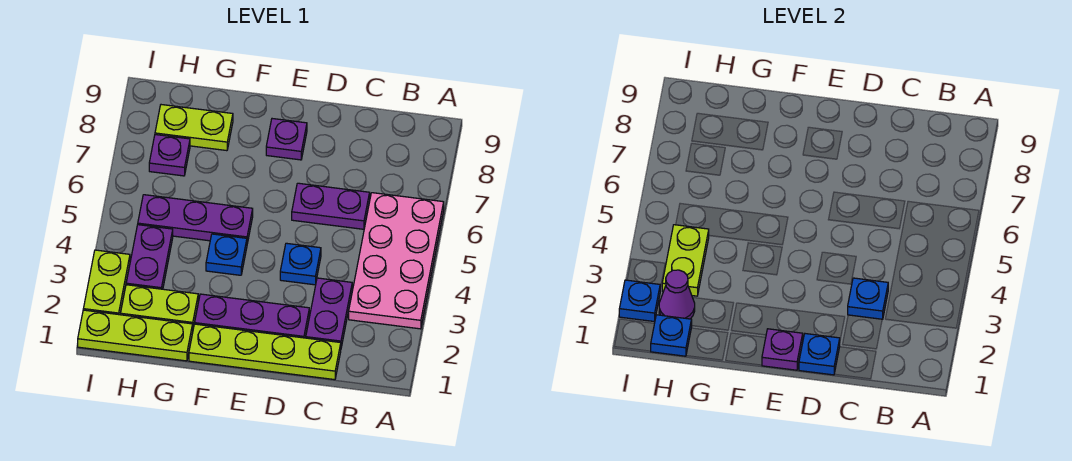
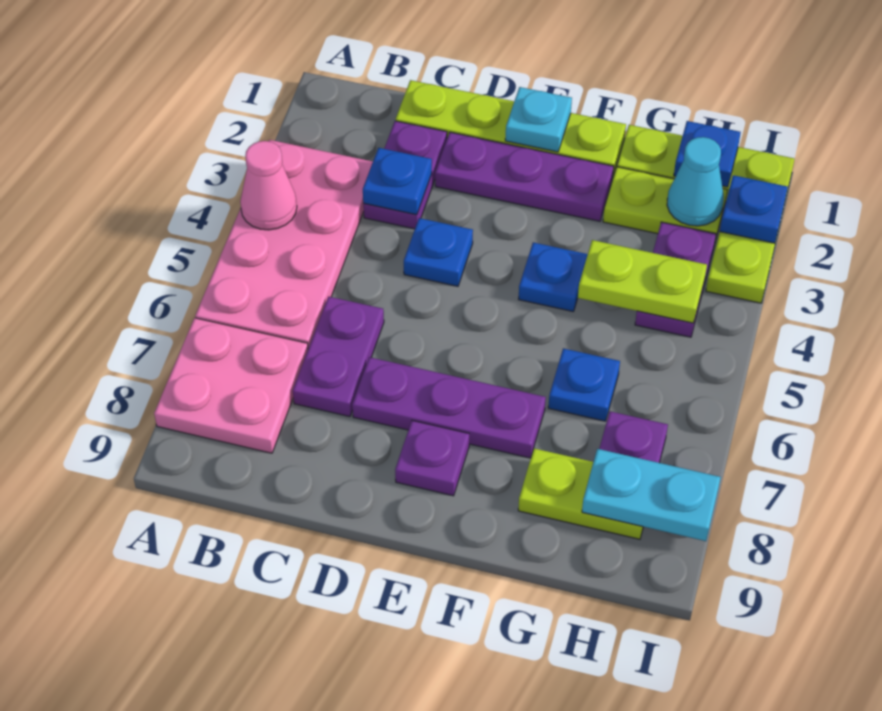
none -> pink 1x1 cone [240,141,297,230]
none -> pink 2x2 plate [154,318,308,453]
purple 1x2 plate [292,183,370,229] -> purple 1x2 plate turned to [293,297,384,417]
blue 1x1 plate [799,334,840,375] -> blue 1x1 plate moved to [548,348,620,421]
purple 1x1 plate [762,329,803,370] -> cyan 1x1 plate [505,87,572,152]
purple 1x3 plate [138,195,253,243] -> purple 1x3 plate moved to [352,357,546,458]
purple 1x1 cone [659,270,695,319] -> cyan 1x1 cone [667,137,724,226]
lime 1x2 plate [662,225,709,296] -> lime 1x2 plate turned to [578,240,707,323]
none -> cyan 1x2 plate [582,449,721,541]

